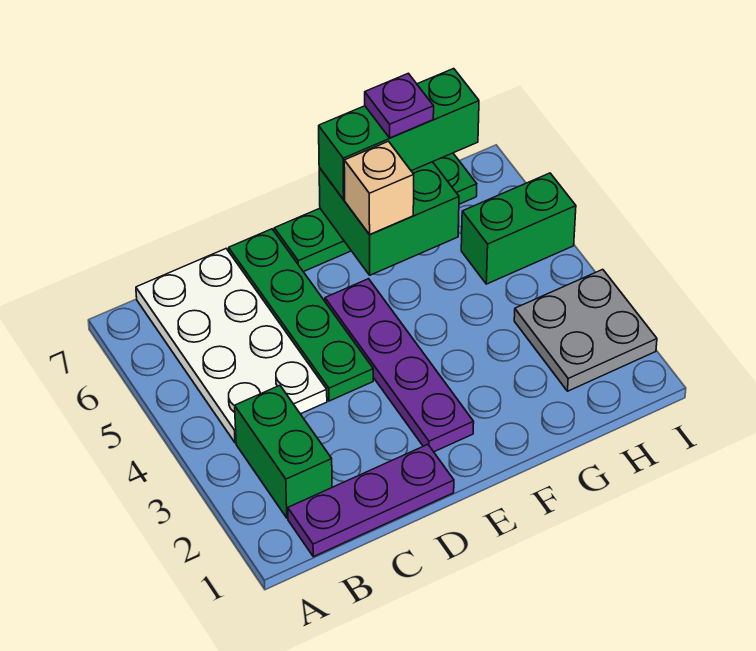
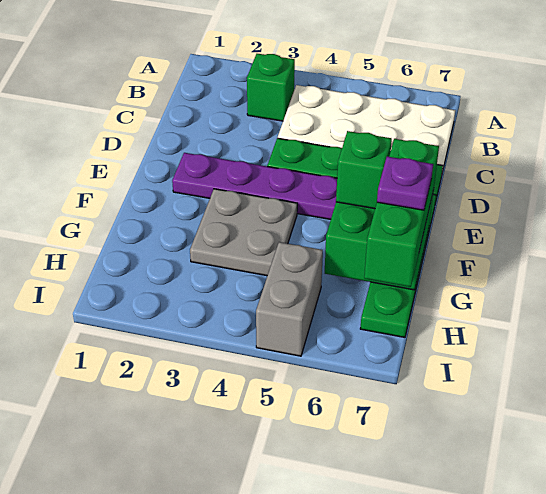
purple 1x3 plate [288,444,454,557] -> none
green 1x2 brick [235,386,332,518] -> green 1x1 brick [247,54,295,121]
tan 1x1 brick [344,141,414,235] -> green 1x1 brick [336,131,392,209]
grey 2x2 plate [514,269,657,391] -> grey 2x2 plate moved to [190,189,297,276]
green 1x2 brick [461,173,576,284] -> grey 1x2 brick [256,242,323,356]

